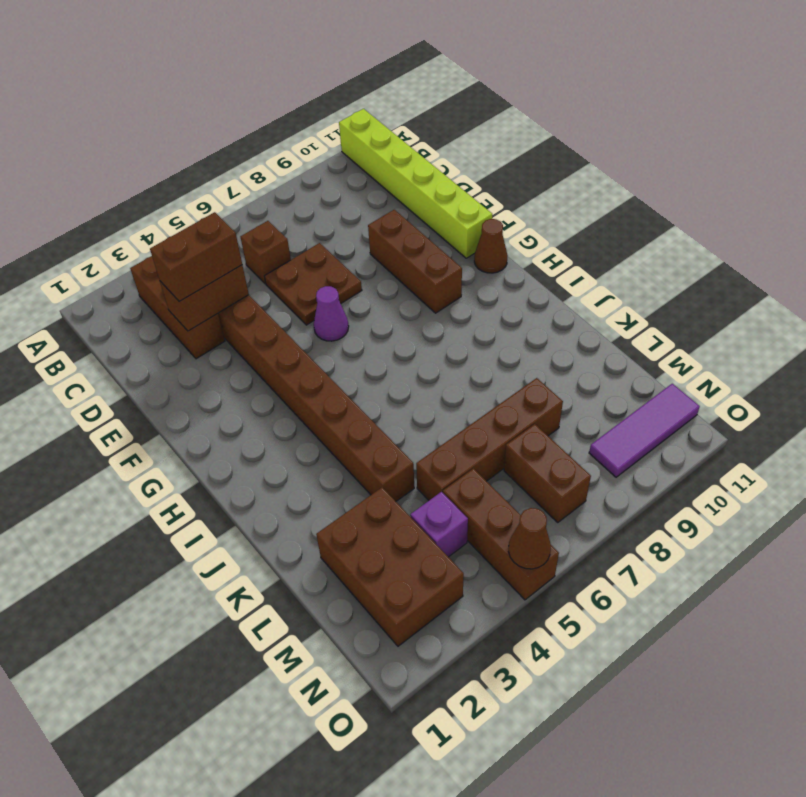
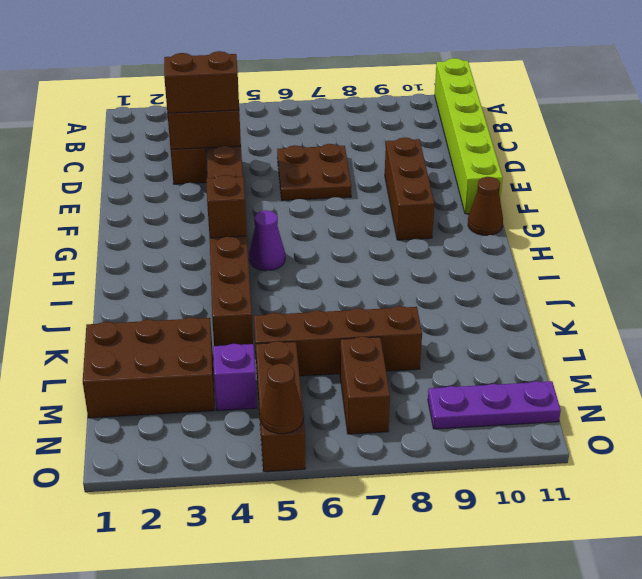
brown 1x1 brick [240,221,291,284] -> brown 1x1 brick moved to [206,175,247,238]
purple 1x1 cone [314,286,349,341] -> purple 1x1 cone moved to [249,210,285,271]
brown 2x3 brick [316,487,464,646] -> brown 2x3 brick turned to [83,317,214,418]
purple 1x3 tile [589,384,700,477] -> purple 1x3 plate [428,381,561,429]

